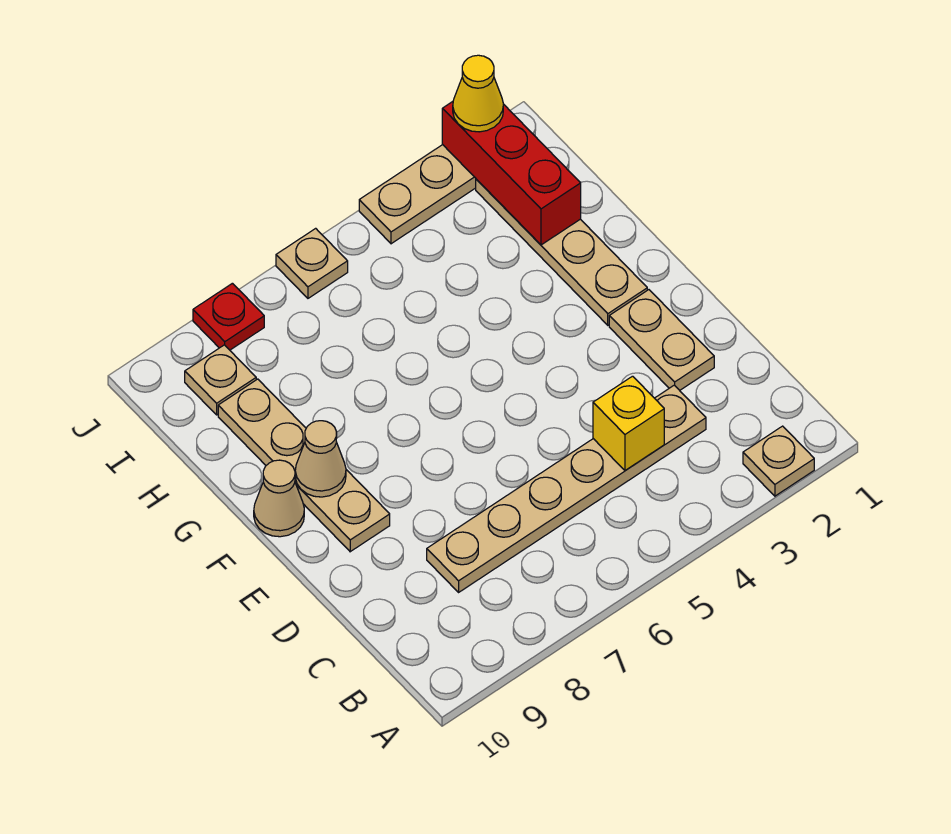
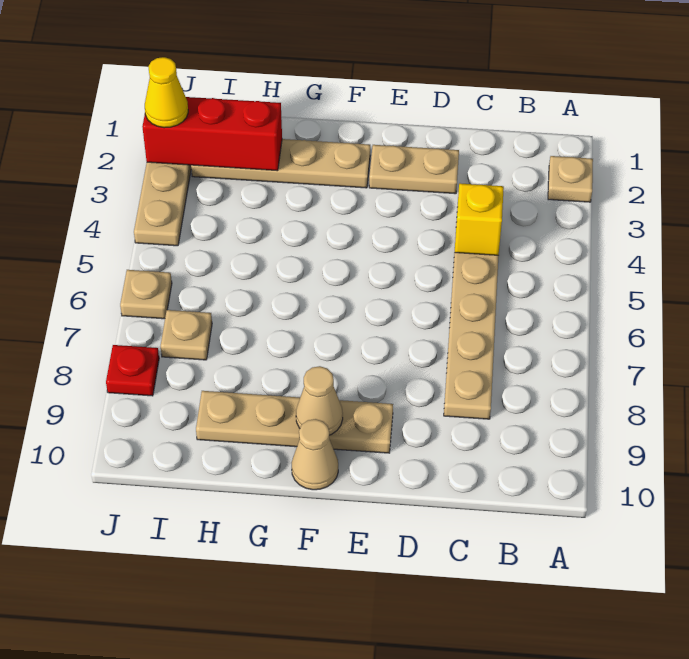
tan 1x1 plate [185,345,256,415] -> tan 1x1 plate moved to [161,310,212,360]

